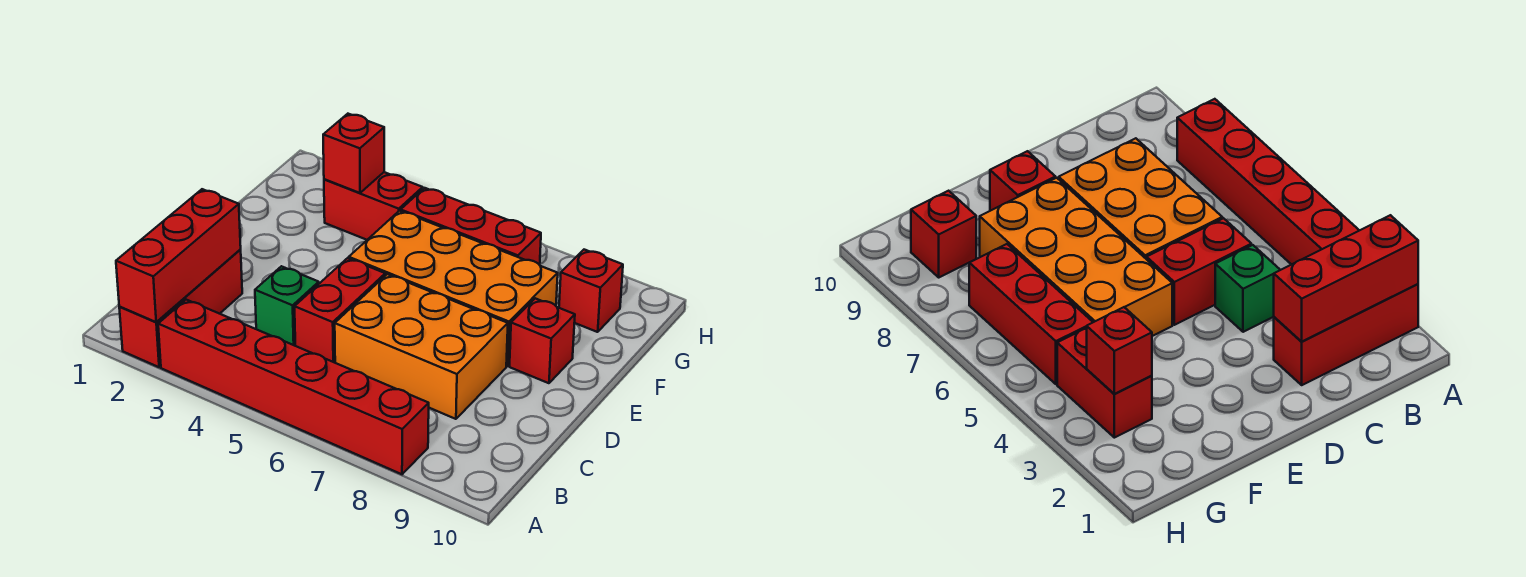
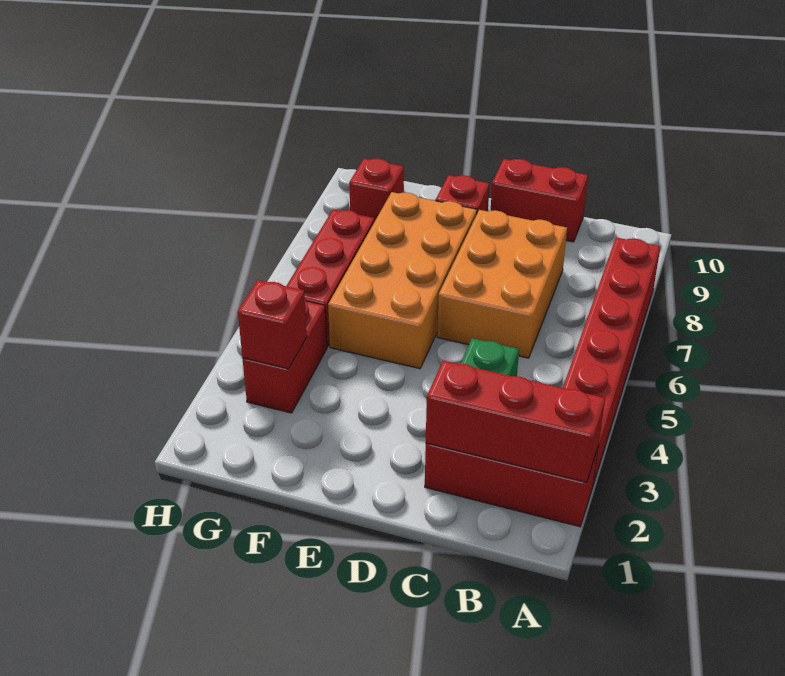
red 1x2 brick [295,258,385,363] -> red 1x2 brick moved to [491,159,588,242]

